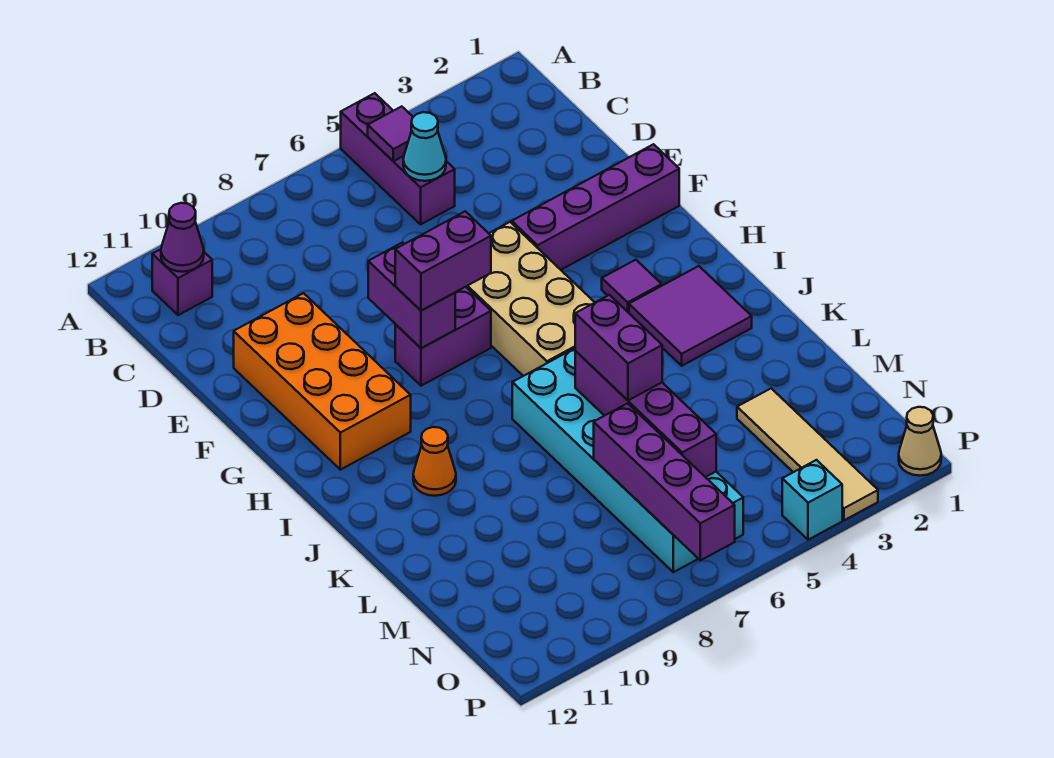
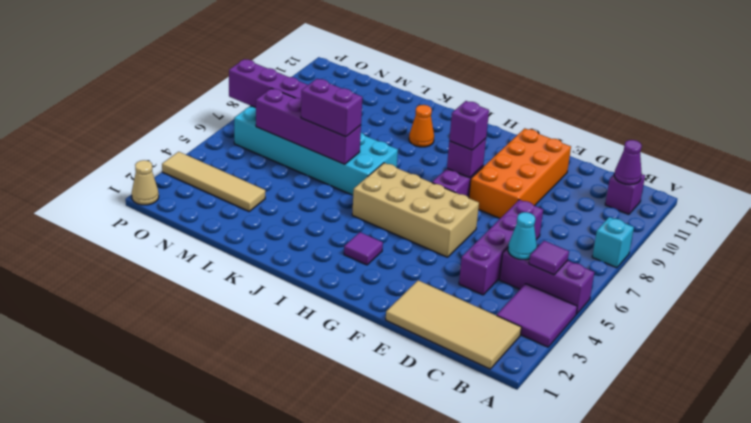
none -> tan 2x4 tile [386,280,521,369]
orange 2x4 brick [234,293,411,470] -> orange 2x4 brick turned to [469,128,571,218]
purple 1x4 brick [512,144,679,270] -> purple 1x4 brick moved to [459,200,543,295]
purple 1x2 brick [368,242,455,348] -> purple 1x1 brick [447,138,486,178]
purple 1x2 brick [395,211,491,311] -> purple 1x1 brick [449,101,489,150]
purple 2x2 tile [629,266,752,366] -> purple 2x2 tile moved to [497,284,577,347]
cyan 1x1 brick [782,460,842,540] -> cyan 1x1 brick moved to [592,217,634,268]

